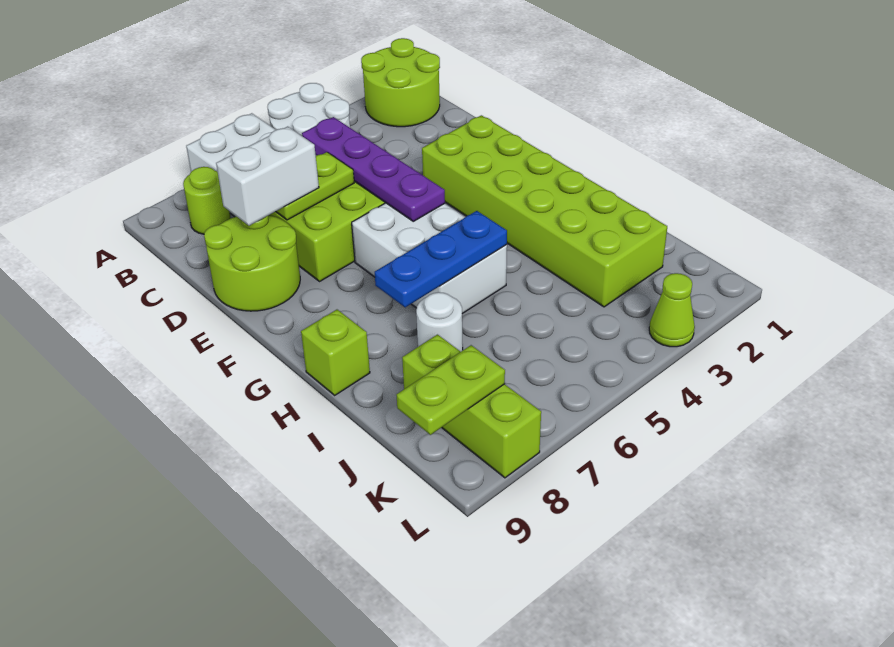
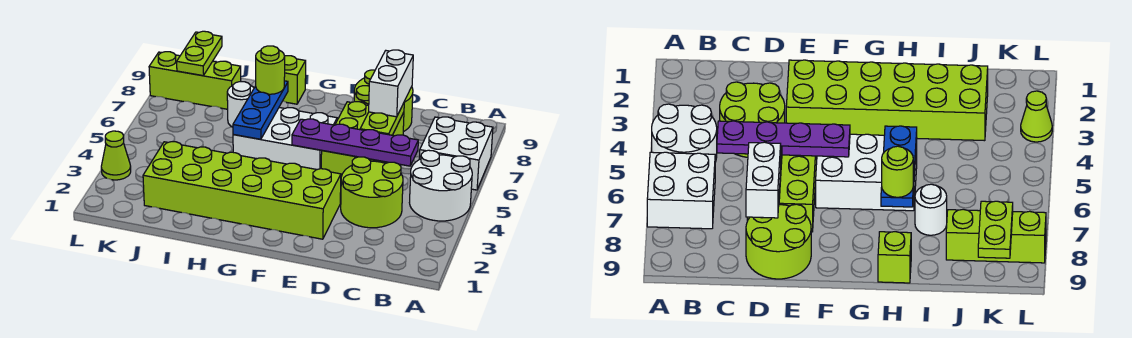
lime 2x2 round brick [361,38,440,127] -> lime 2x2 round brick moved to [341,157,403,228]
lime 1x1 round brick [183,167,231,234] -> lime 1x1 round brick moved to [256,46,285,94]

